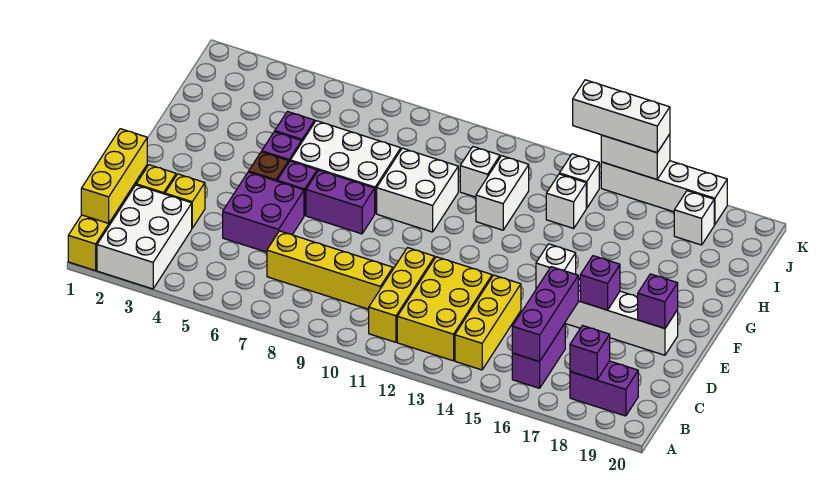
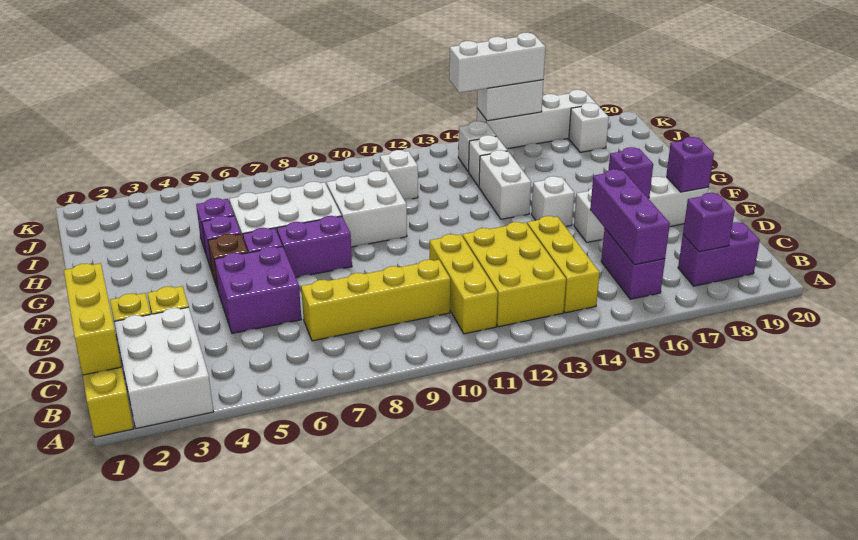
white 1x2 brick [476,156,529,230] -> white 1x2 brick moved to [479,150,531,219]

